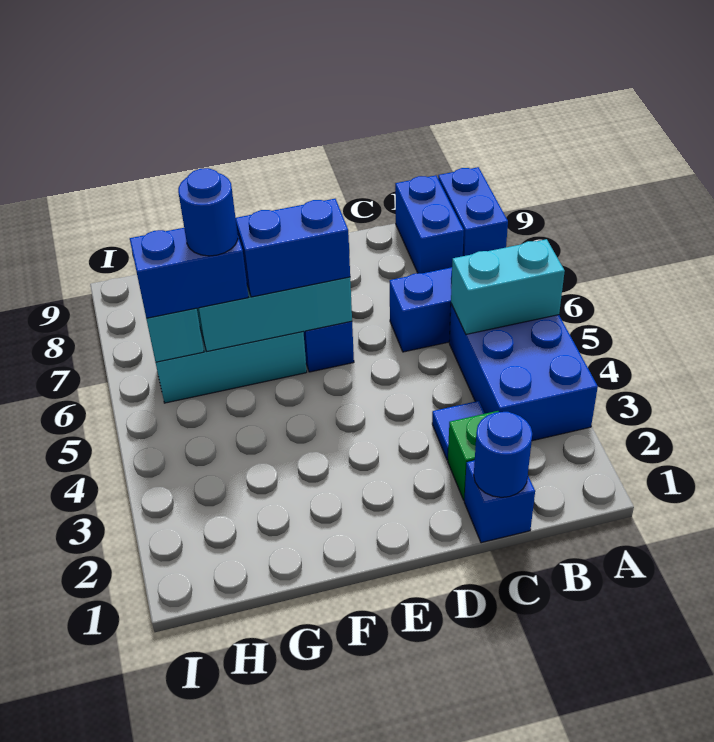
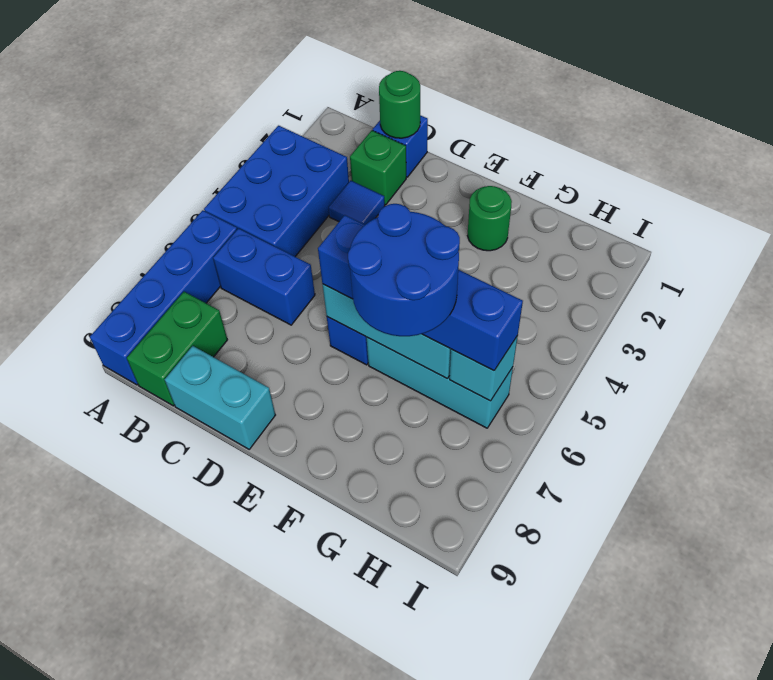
cyan 1x2 brick [451,239,565,334] -> cyan 1x2 brick moved to [165,346,275,449]
blue 1x2 brick [438,167,508,256] -> blue 1x4 brick [90,210,237,385]
blue 1x2 brick [395,175,464,273] -> green 1x2 brick [127,292,227,406]
blue 1x1 round brick [474,412,532,497] -> green 1x1 round brick [379,71,420,138]
none -> green 1x1 round brick [467,186,512,251]
blue 1x1 round brick [178,168,238,256] -> blue 2x2 round brick [348,204,460,336]

